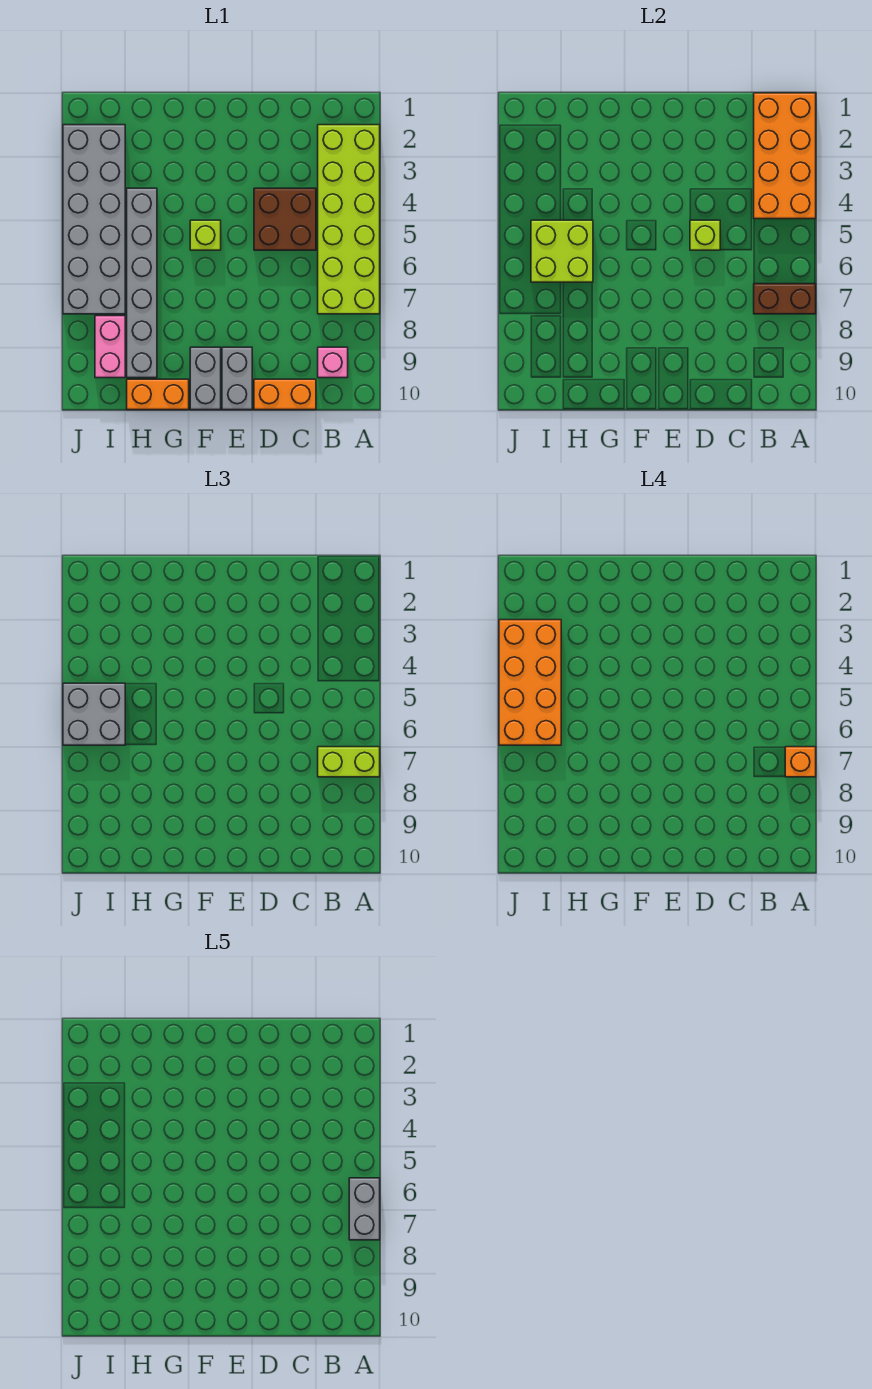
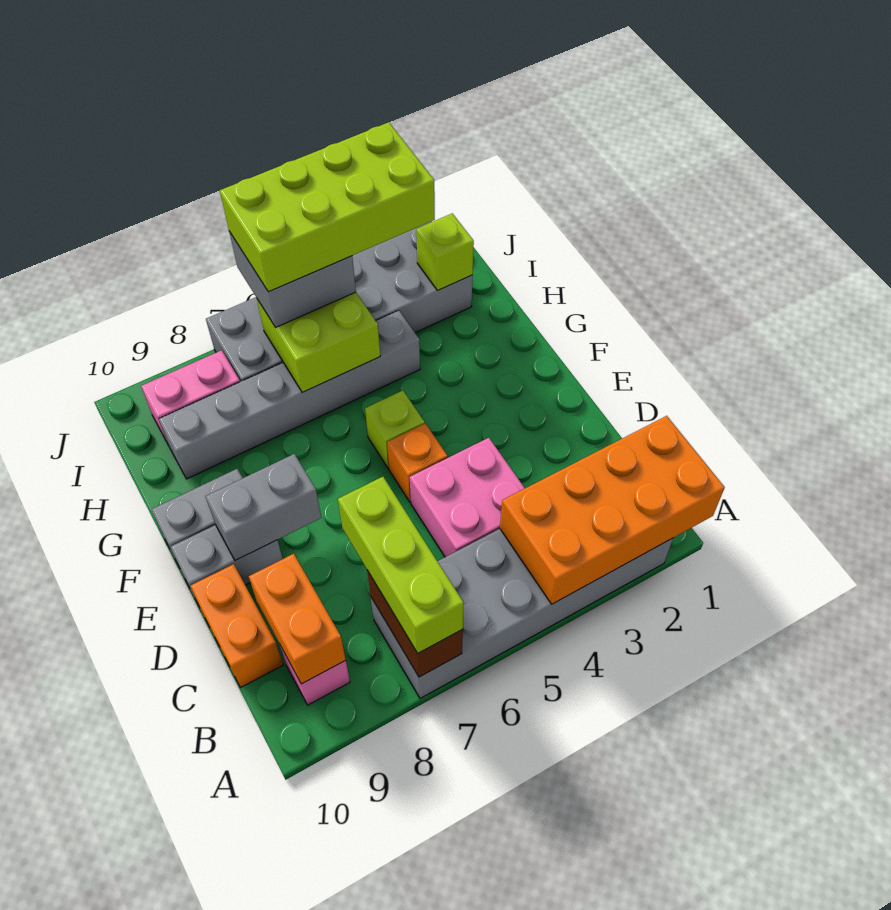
lime 2x6 brick [318,125,380,314] -> grey 2x6 brick [371,529,673,698]
grey 1x2 brick [349,1178,380,1240] -> grey 1x2 brick moved to [205,454,321,561]
lime 1x2 brick [318,747,380,777] -> lime 1x3 brick [338,477,464,653]
orange 1x1 brick [785,747,816,777] -> orange 1x1 brick moved to [387,423,448,502]
brown 2x2 brick [254,188,316,250] -> pink 2x2 brick [410,438,525,557]
lime 1x1 brick [690,220,720,250] -> lime 1x1 brick moved to [416,213,474,290]
orange 1x2 brick [127,379,189,410] -> orange 1x2 brick moved to [249,554,346,684]
orange 2x4 brick [499,620,561,745] -> lime 2x4 brick [220,122,435,292]

